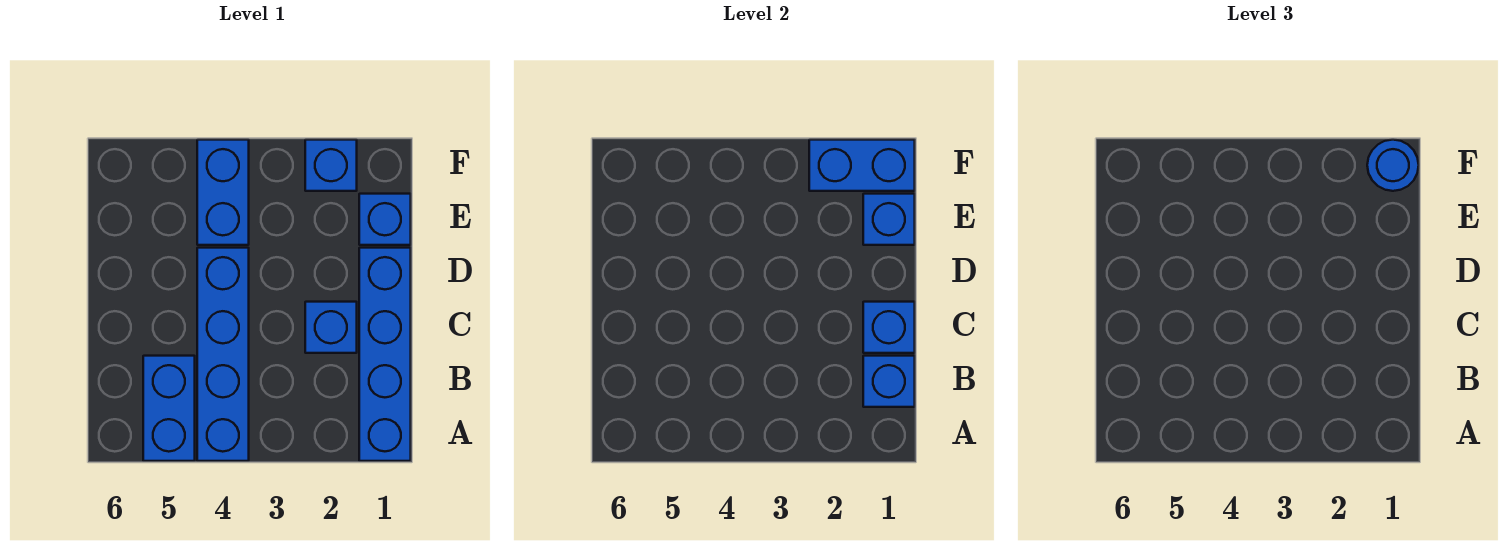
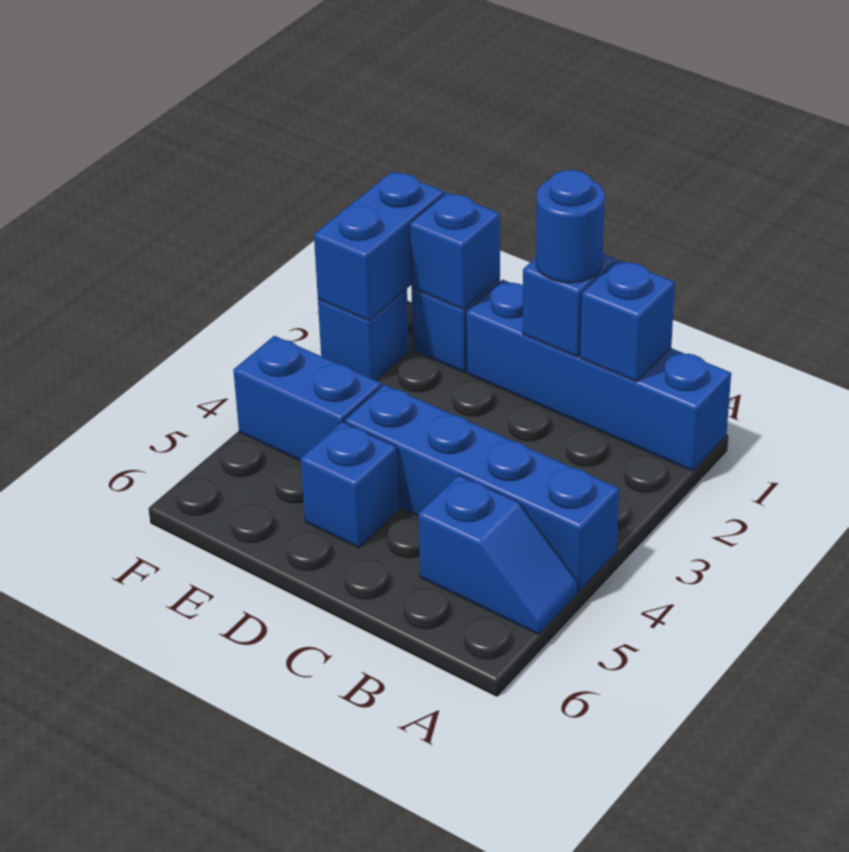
blue 1x2 brick [143,356,195,461] -> blue 1x2 slope [418,475,578,635]
blue 1x1 brick [305,302,357,353] -> blue 1x1 brick moved to [301,422,399,548]
blue 1x1 round brick [1367,140,1419,191] -> blue 1x1 round brick moved to [536,170,605,283]

